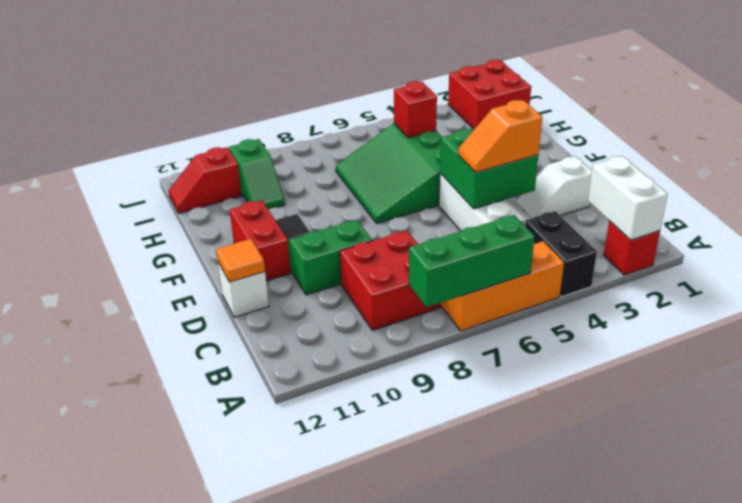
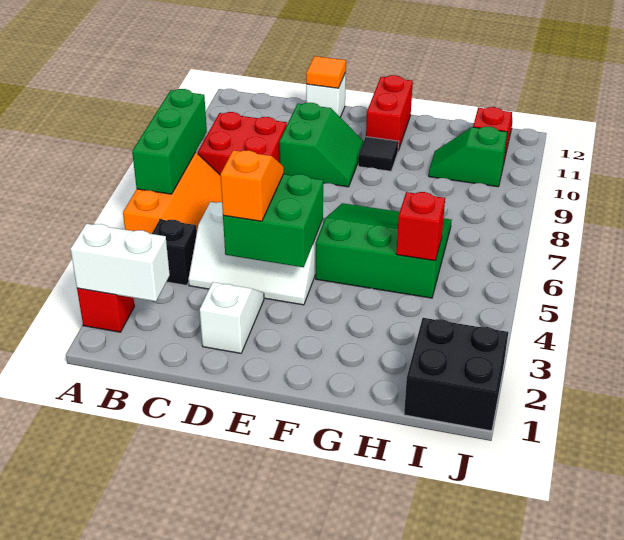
black 1x2 brick [525,211,597,297] -> black 1x1 brick [152,219,197,285]
red 1x2 brick [230,200,290,281] -> red 1x2 brick turned to [366,75,413,150]
red 2x2 brick [448,60,531,129] -> black 2x2 brick [404,318,508,431]

